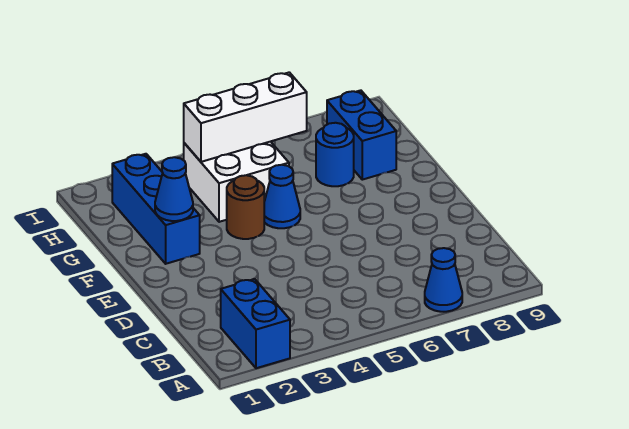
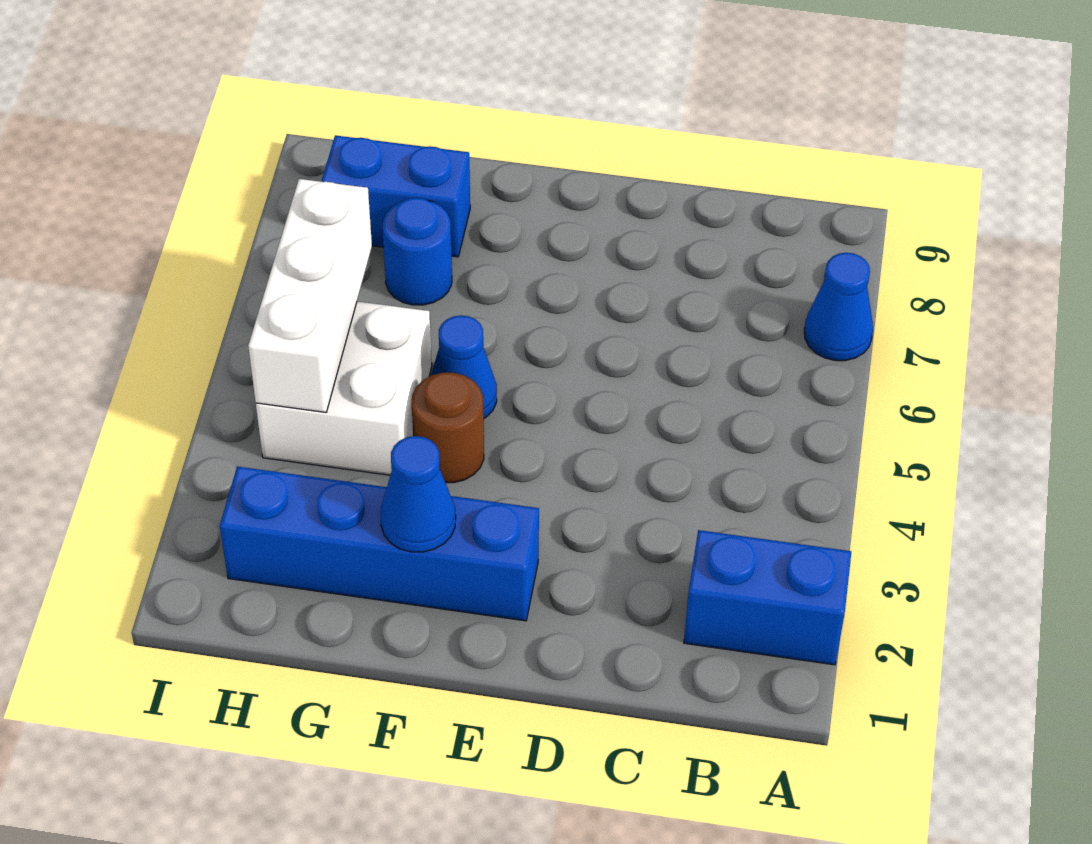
blue 1x3 brick [112,154,200,264] -> blue 1x4 brick [220,466,539,621]

